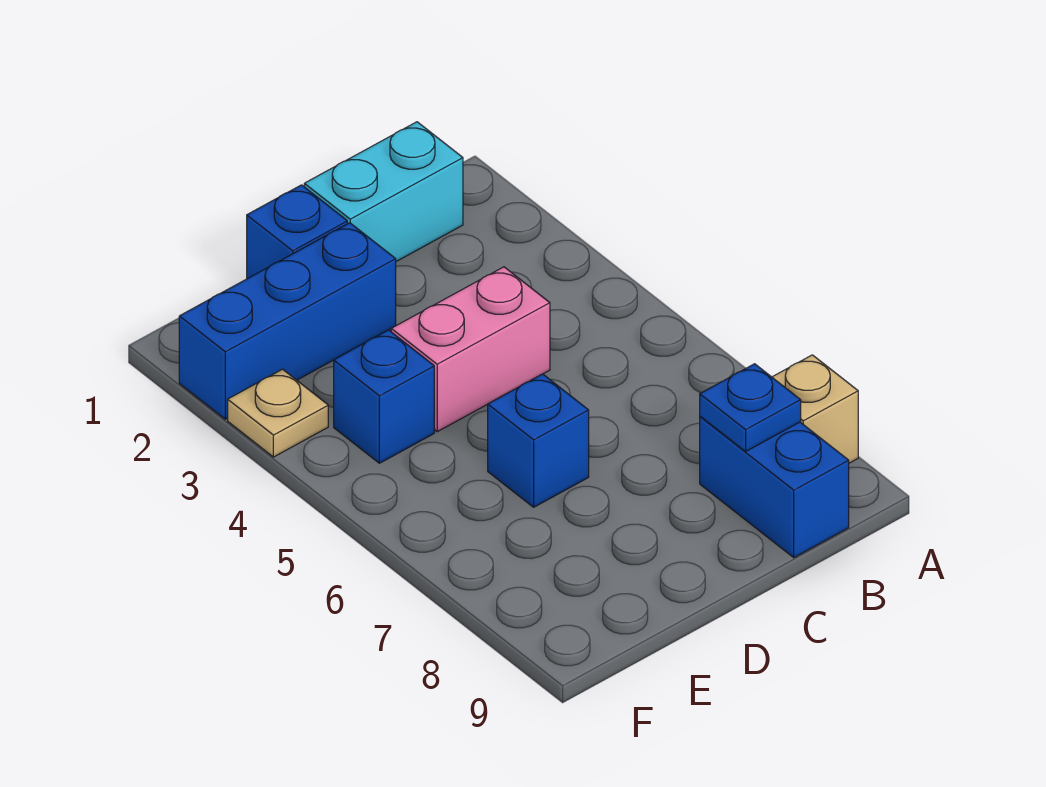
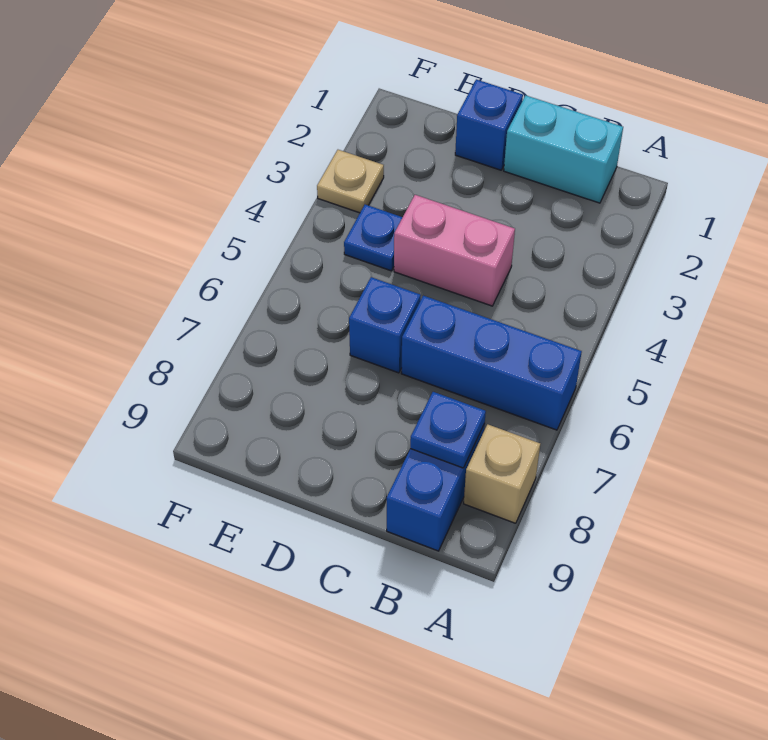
blue 1x3 brick [179,223,396,419] -> blue 1x3 brick moved to [401,296,582,430]
blue 1x1 brick [334,330,434,463] -> blue 1x1 plate [344,205,403,271]

